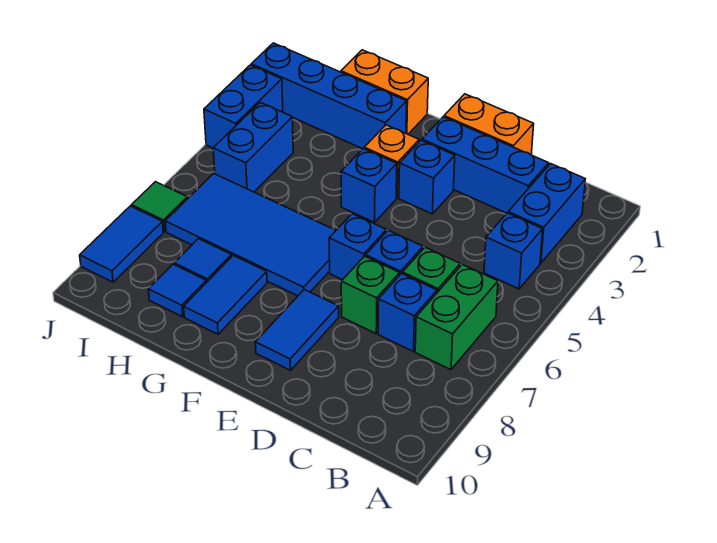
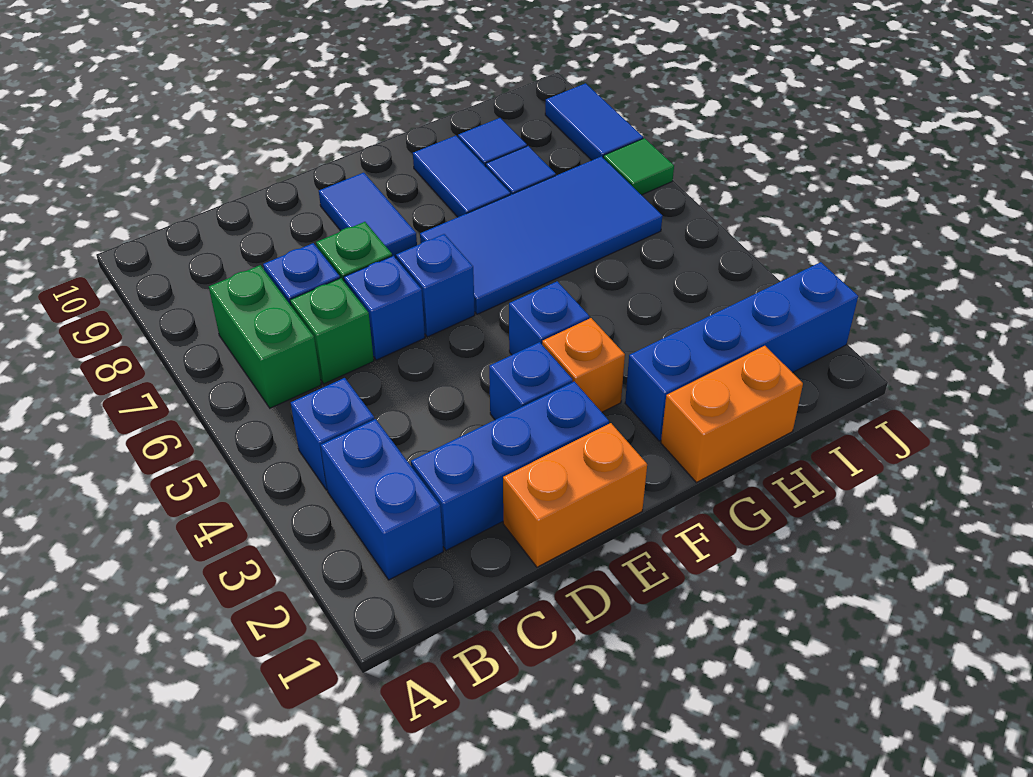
blue 1x2 brick [213,102,293,192] -> none
blue 1x2 brick [204,65,283,148] -> none

